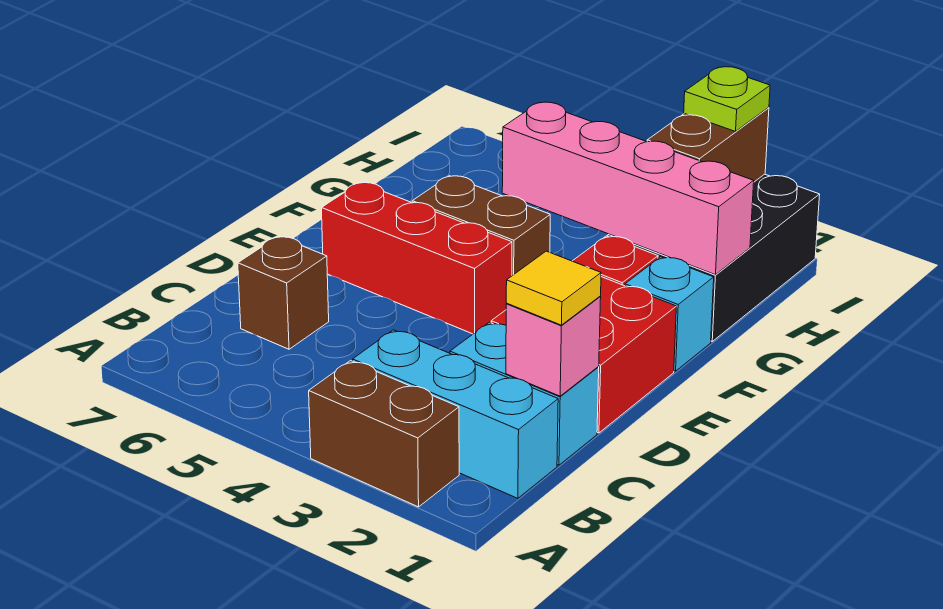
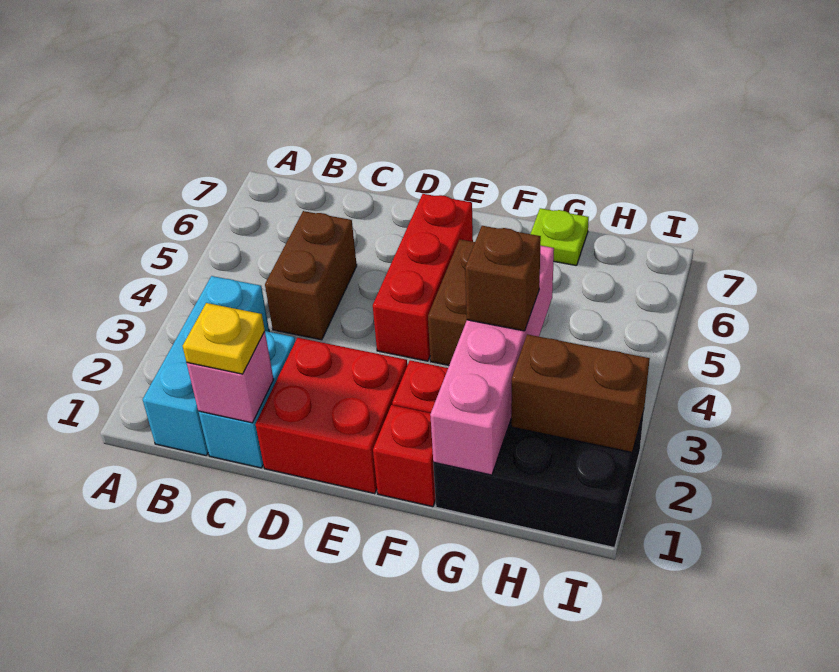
brown 1x2 brick [309,361,459,507] -> brown 1x2 brick moved to [265,211,357,340]
yellow 1x1 tile [506,251,601,325] -> yellow 1x1 plate [183,303,265,374]
brown 1x1 brick [238,236,329,349] -> brown 1x1 brick moved to [465,226,541,331]
cyan 1x1 brick [625,257,714,371] -> red 1x1 brick [373,405,436,507]
lime 1x1 plate [684,67,770,132] -> lime 1x1 plate moved to [531,208,589,266]

